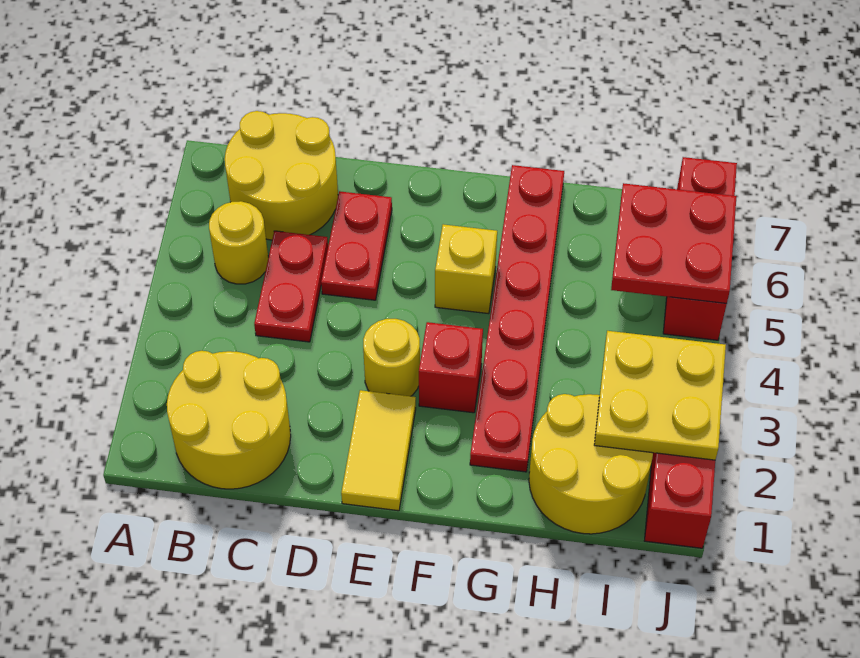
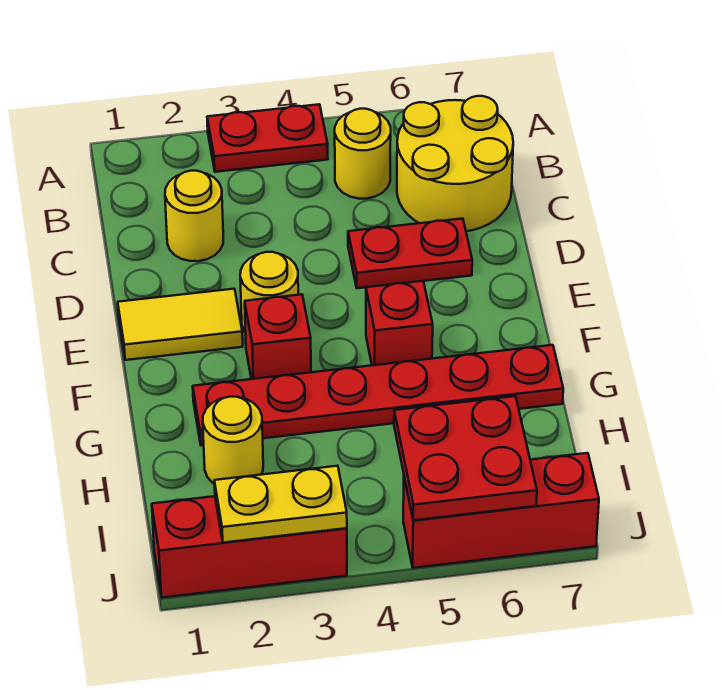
yellow 2x2 round brick [167,351,291,489] -> yellow 1x1 round brick [165,171,223,261]
red 1x2 plate [254,231,328,342] -> red 1x2 plate moved to [207,104,328,172]
yellow 1x1 brick [435,224,497,314] -> red 1x1 brick [366,281,433,365]
yellow 2x2 round brick [529,394,653,534] -> yellow 1x1 round brick [203,397,263,483]
yellow 2x2 plate [594,331,726,460] -> yellow 1x2 plate [214,466,347,543]

